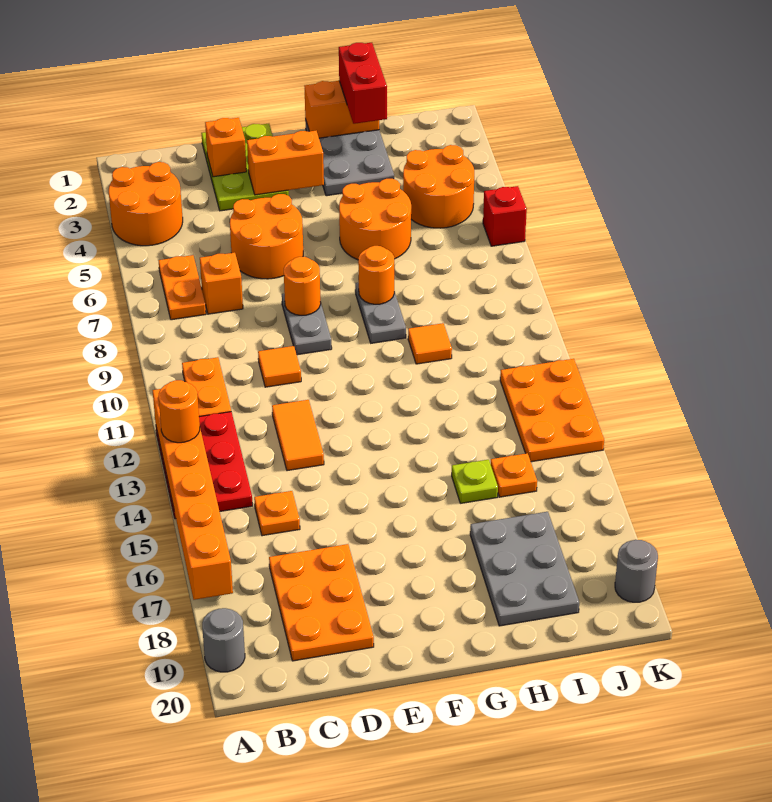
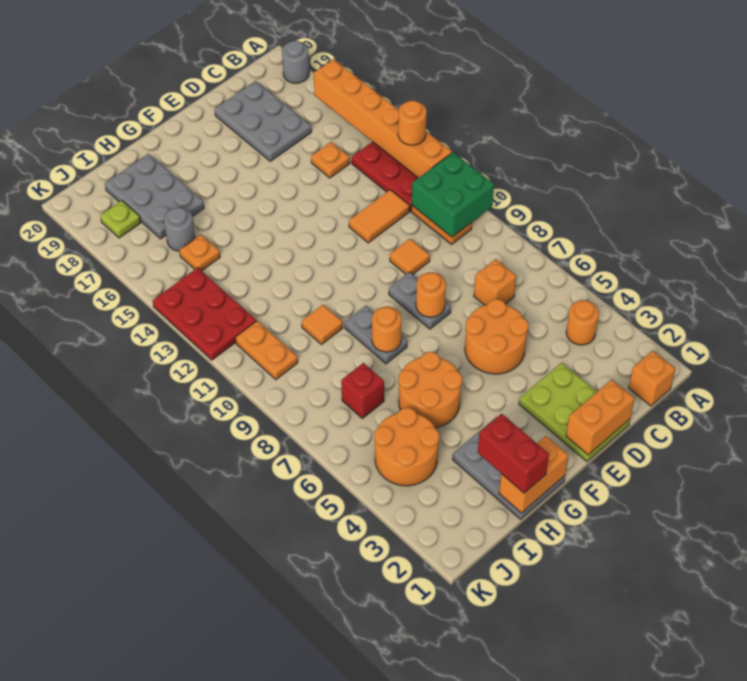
orange 2x2 round brick [109,162,183,246] -> orange 1x1 round brick [566,300,599,345]
none -> green 2x2 brick [412,152,494,237]
orange 1x2 plate [158,255,206,320] -> orange 1x2 plate moved to [235,321,298,380]
orange 2x3 plate [269,544,374,661] -> grey 2x3 plate [215,81,311,161]
orange 1x1 brick [205,118,247,177] -> orange 1x1 brick moved to [629,351,675,406]
orange 1x2 tile [272,400,324,471] -> orange 1x2 tile turned to [349,190,410,243]
orange 1x2 brick [247,131,324,195] -> orange 1x2 brick moved to [566,380,635,455]
lime 1x1 plate [452,460,498,503] -> lime 1x1 plate moved to [100,201,141,238]
orange 2x3 plate [500,359,604,462] -> red 2x3 plate [153,268,256,360]
red 1x1 brick [483,186,527,246] -> red 1x1 brick moved to [341,363,384,418]
grey 1x1 round brick [615,540,658,602] -> grey 1x1 round brick moved to [164,207,195,251]

